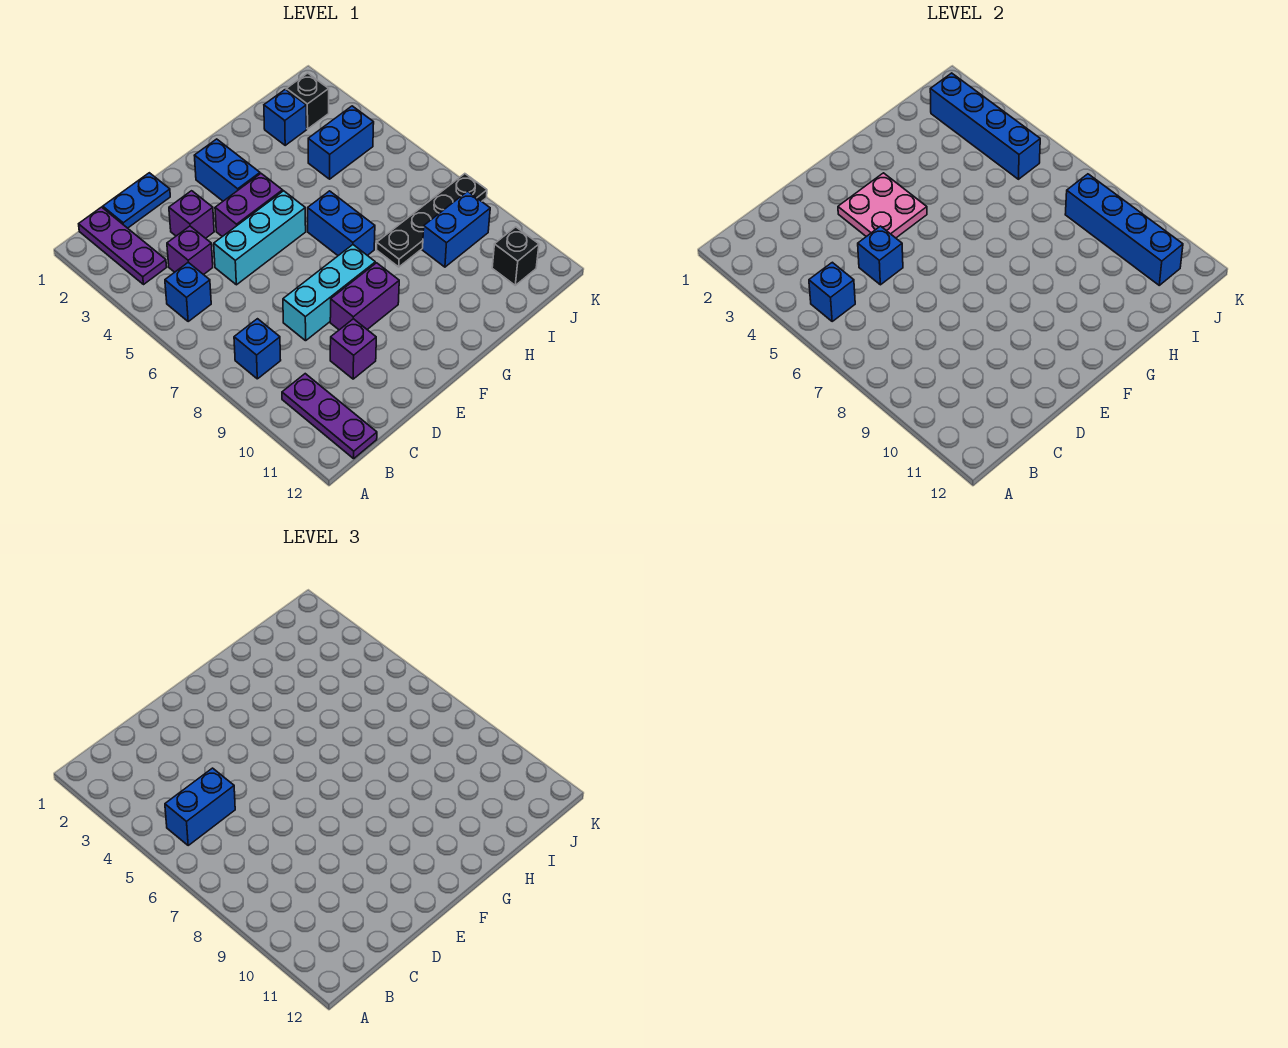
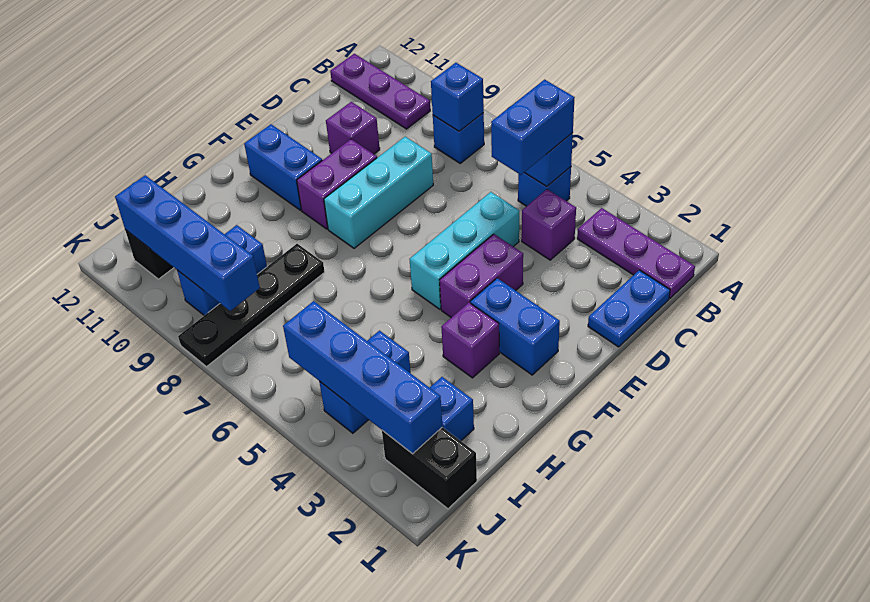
purple 1x1 brick [169,191,214,238] -> purple 1x1 brick moved to [441,303,499,378]
blue 1x1 brick [858,226,903,285] -> blue 1x1 brick moved to [431,63,484,131]
pink 2x2 plate [838,173,927,238] -> none
blue 1x2 brick [308,191,375,256] -> blue 1x2 brick moved to [244,124,322,210]
black 1x1 brick [286,73,329,129] -> black 1x2 brick [382,427,477,509]

